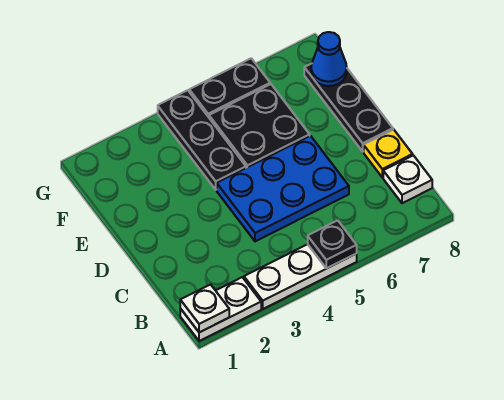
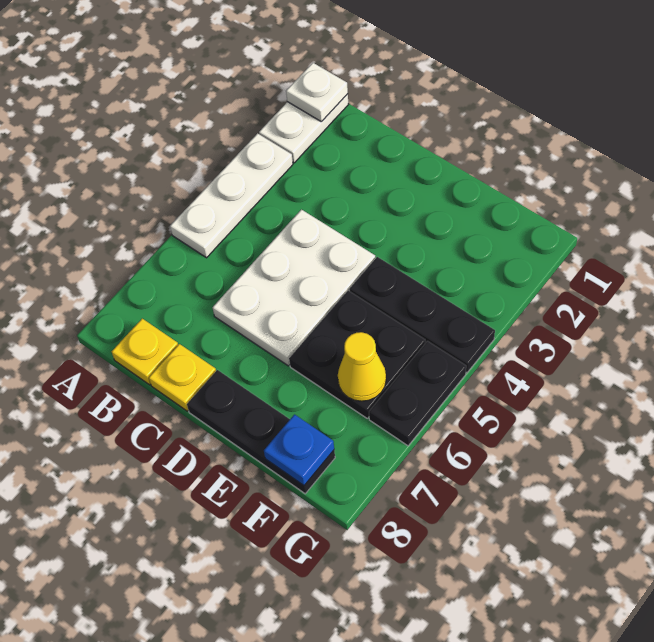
black 1x1 plate [308,220,357,268] -> none
white 1x1 plate [383,155,432,203] -> yellow 1x1 plate [111,319,178,385]
blue 2x3 plate [217,136,349,241] -> white 2x3 plate [213,210,375,366]
none -> yellow 1x1 cone [338,332,386,401]
blue 1x1 cone [311,32,347,86] -> blue 1x1 plate [264,415,334,486]

